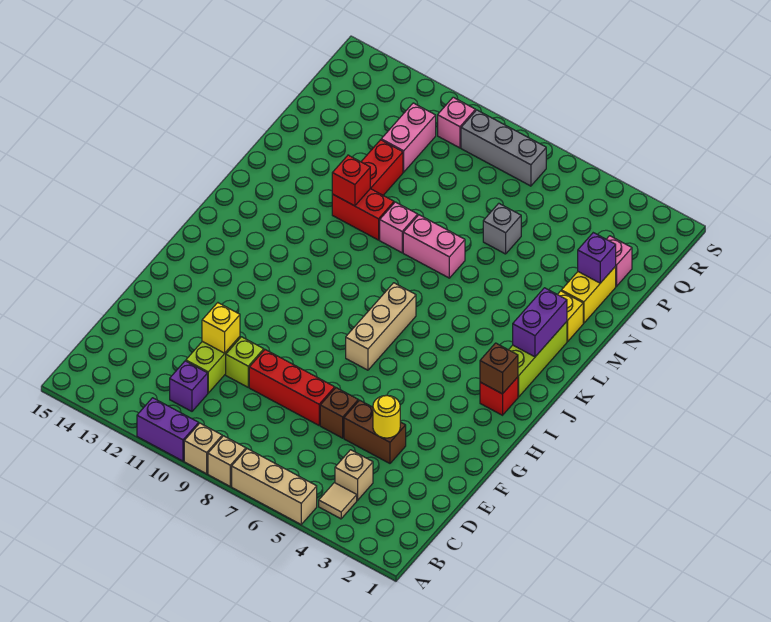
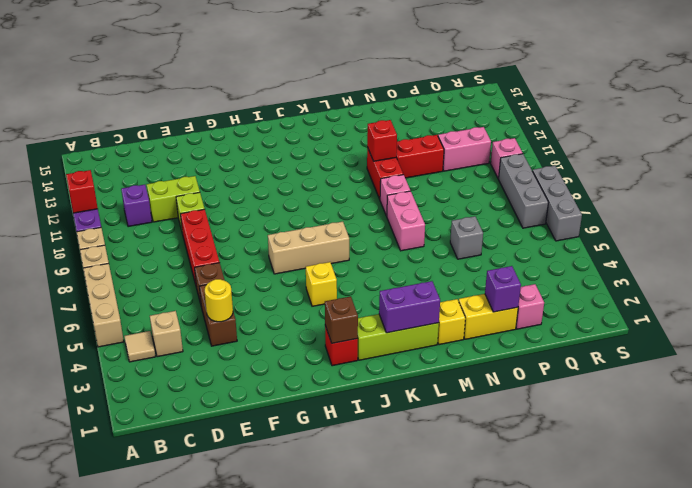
none -> red 1x1 brick [66,170,98,213]
yellow 1x1 brick [202,303,240,353] -> yellow 1x1 brick moved to [306,262,337,306]
none -> grey 1x3 brick [532,166,582,241]

